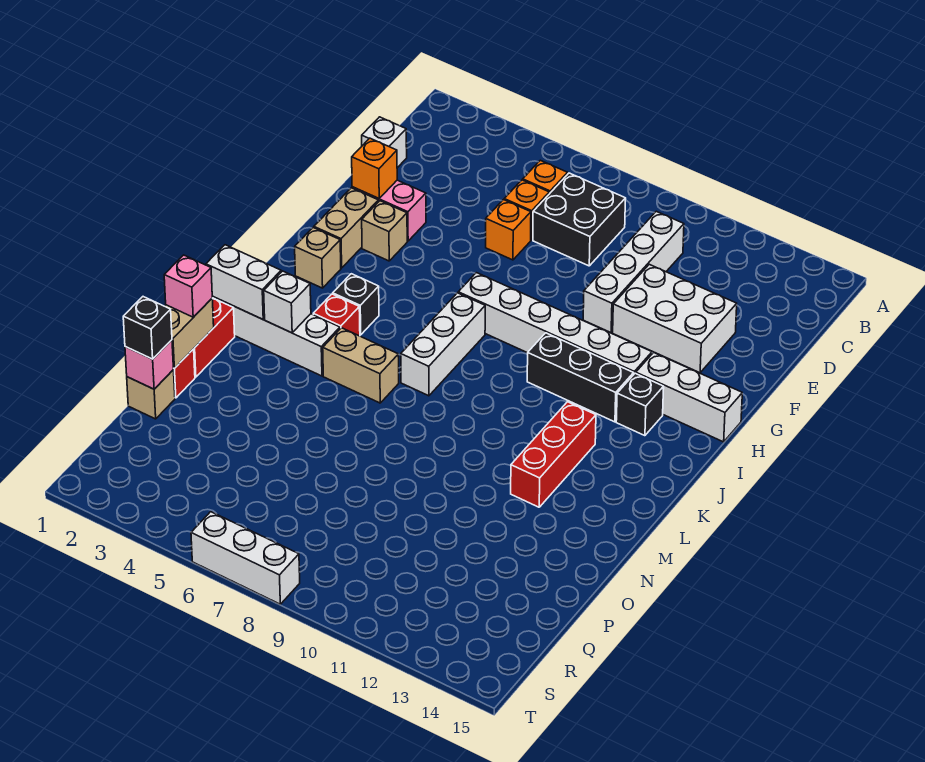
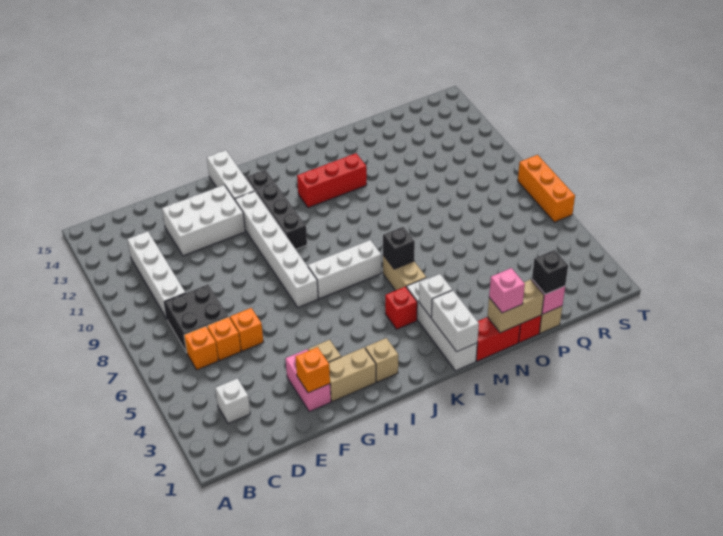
white 1x4 brick [583,211,684,333] -> white 1x4 brick turned to [127,231,185,319]
white 1x1 brick [362,117,407,168] -> white 1x1 brick moved to [215,378,250,424]
white 2x3 brick [613,264,737,373] -> white 2x3 brick turned to [162,185,245,256]
black 1x1 brick [333,274,379,335] -> black 1x1 brick moved to [383,227,415,269]
white 1x3 brick [191,512,300,604] -> orange 1x3 brick [518,155,575,222]

